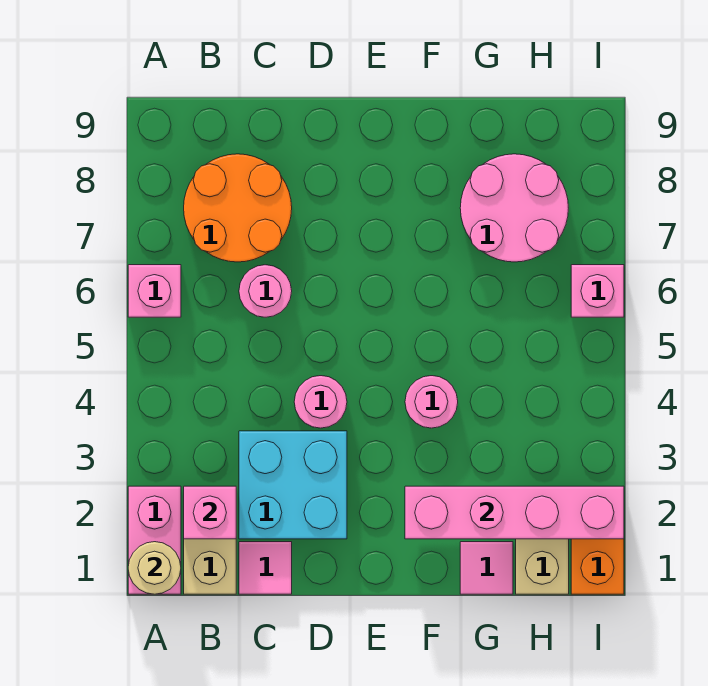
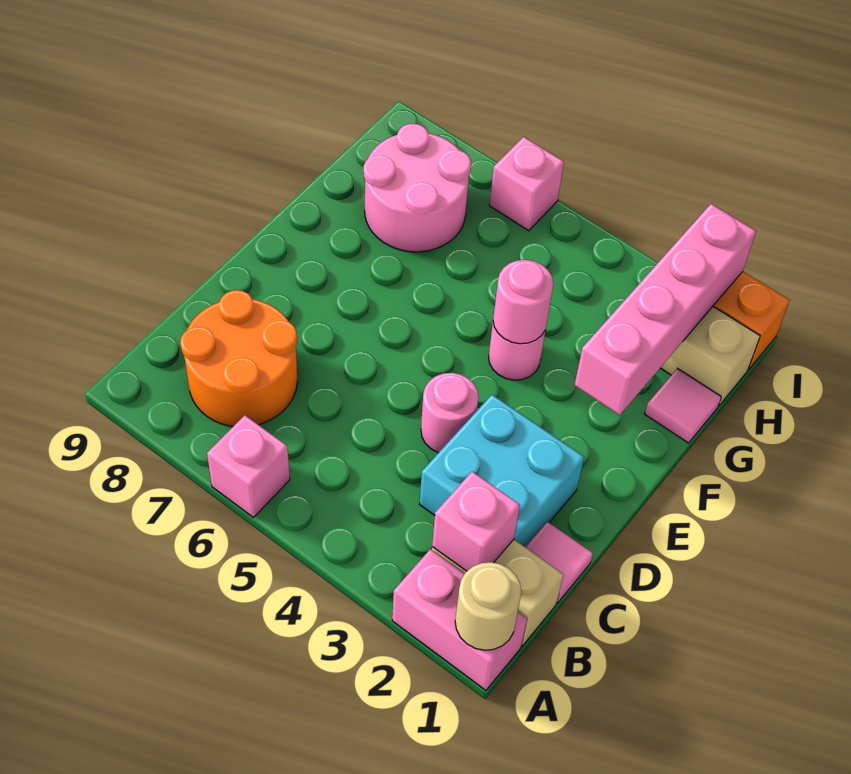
pink 1x1 round brick [239,265,292,317] -> pink 1x1 round brick moved to [493,260,554,344]

